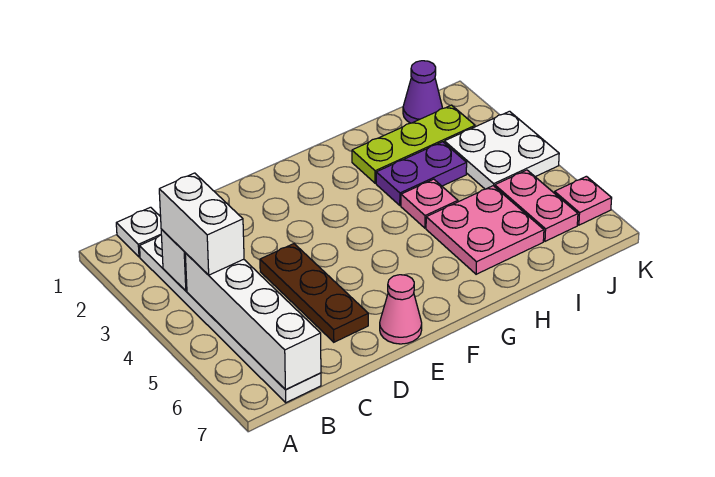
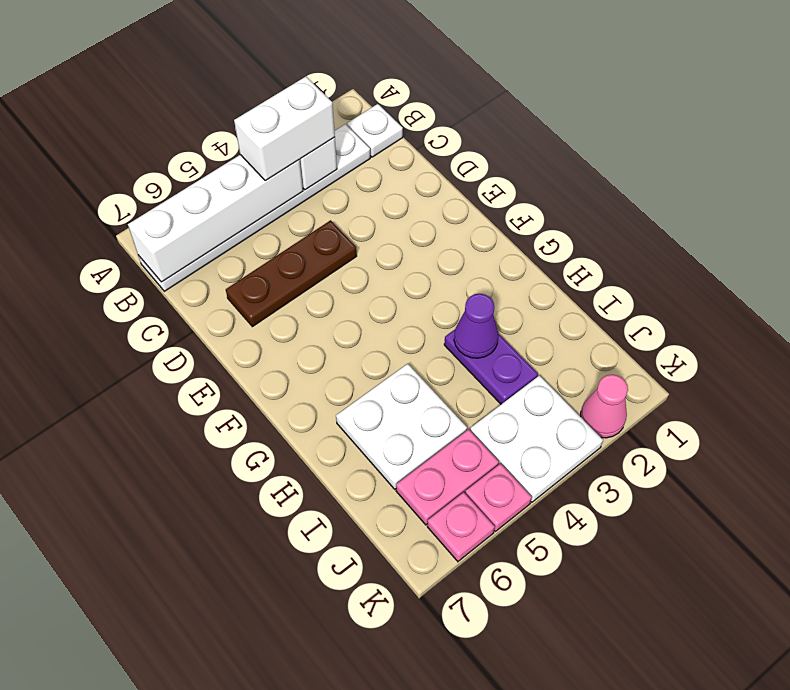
pink 1x1 cone [380,275,422,344] -> pink 1x1 cone moved to [581,375,628,438]
lime 1x3 plate [352,105,475,183] -> none
pink 1x1 plate [401,179,458,228] -> pink 1x1 plate moved to [465,464,532,531]
pink 2x2 plate [426,186,544,274] -> white 2x2 plate [336,364,467,489]
purple 1x1 cone [403,61,442,123] -> purple 1x1 cone moved to [454,294,498,358]

